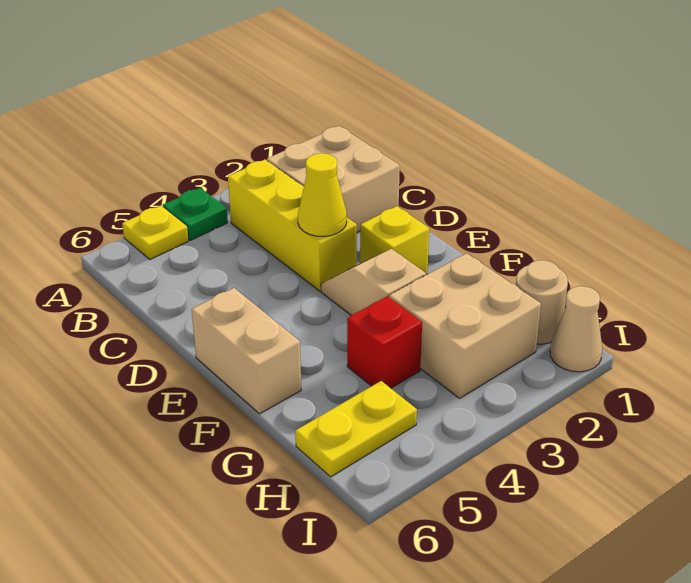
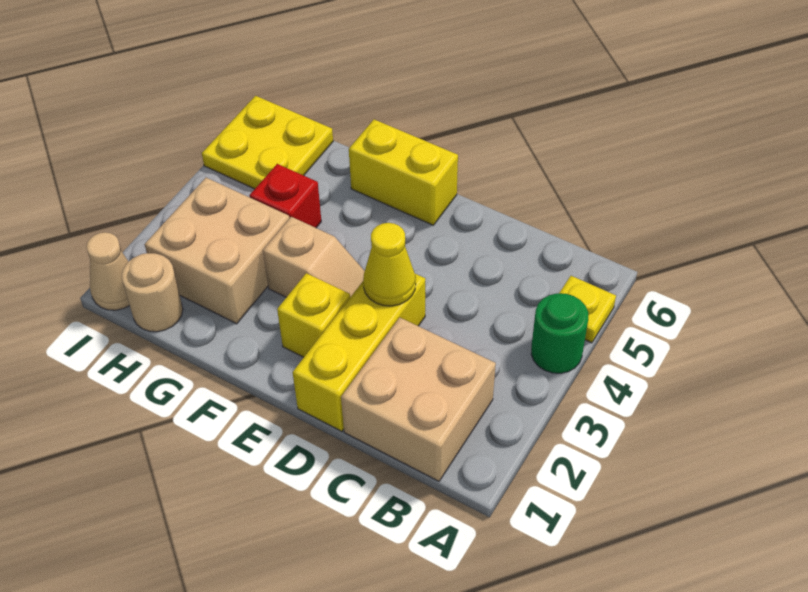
green 1x1 plate [163,188,228,240] -> green 1x1 round brick [531,293,588,373]
yellow 1x3 brick [228,160,357,291] -> yellow 1x3 brick turned to [293,274,425,431]
tan 1x2 brick [192,288,301,414] -> yellow 1x2 brick [349,119,458,225]
yellow 1x2 plate [295,381,417,477] -> yellow 2x2 plate [202,96,333,189]

